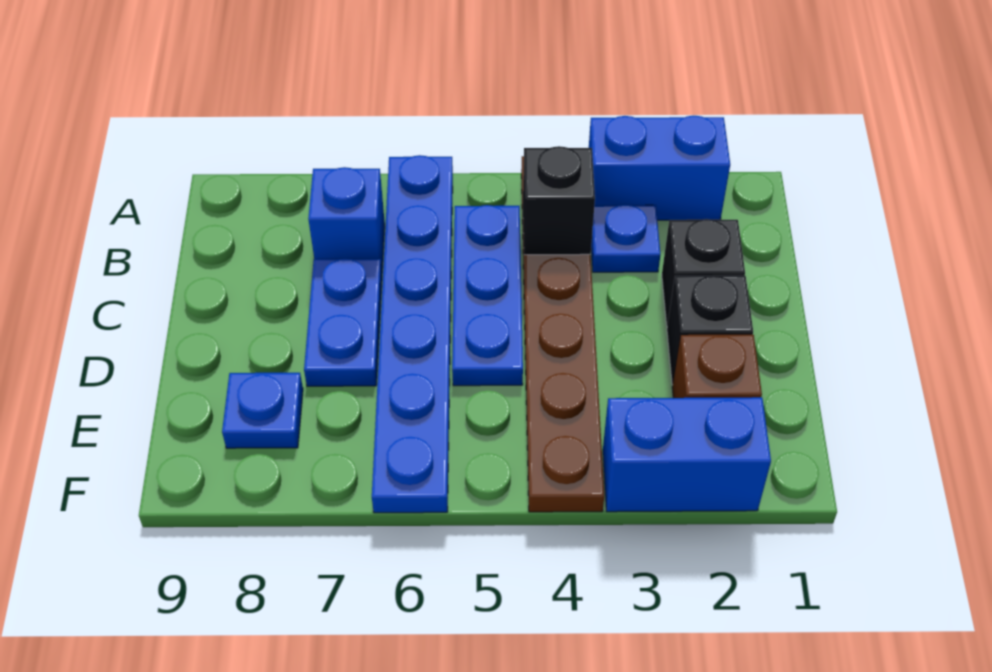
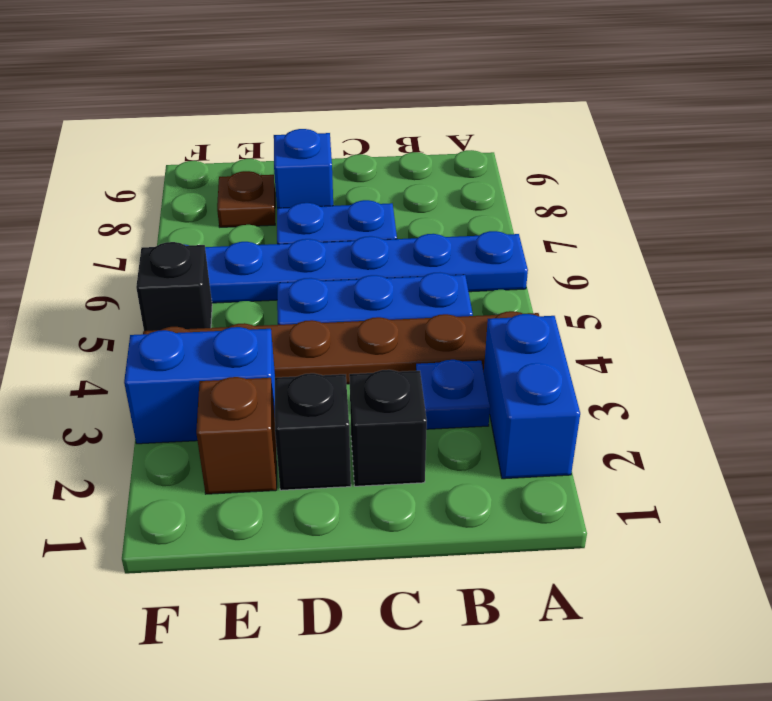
black 1x1 brick [523,146,595,255] -> black 1x1 brick moved to [136,242,212,331]
blue 1x1 brick [308,167,385,269] -> blue 1x1 brick moved to [274,129,333,208]
blue 1x1 plate [222,373,303,448] -> brown 1x1 plate [217,171,275,227]
blue 1x2 brick [603,397,771,512] -> blue 1x2 brick turned to [124,327,275,444]

